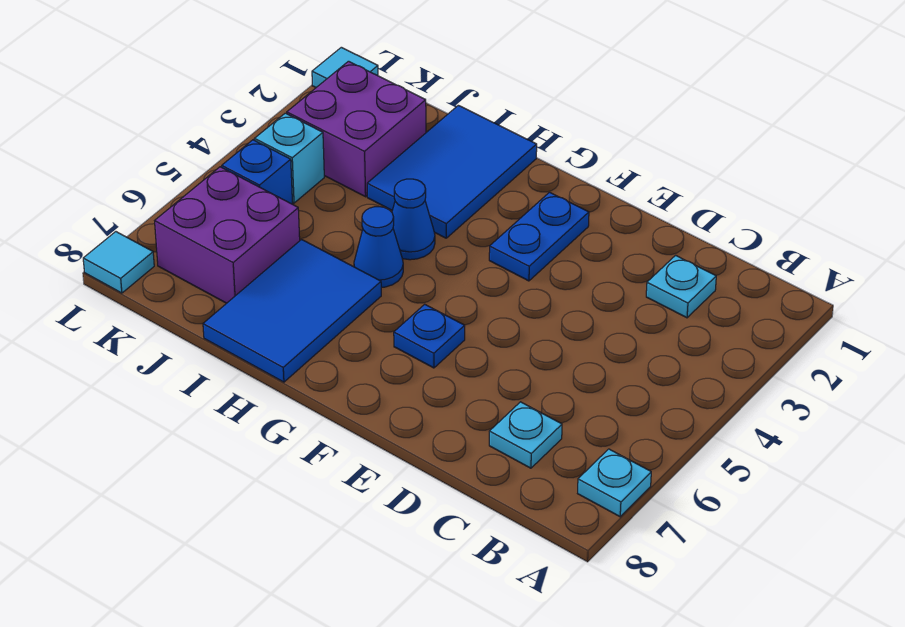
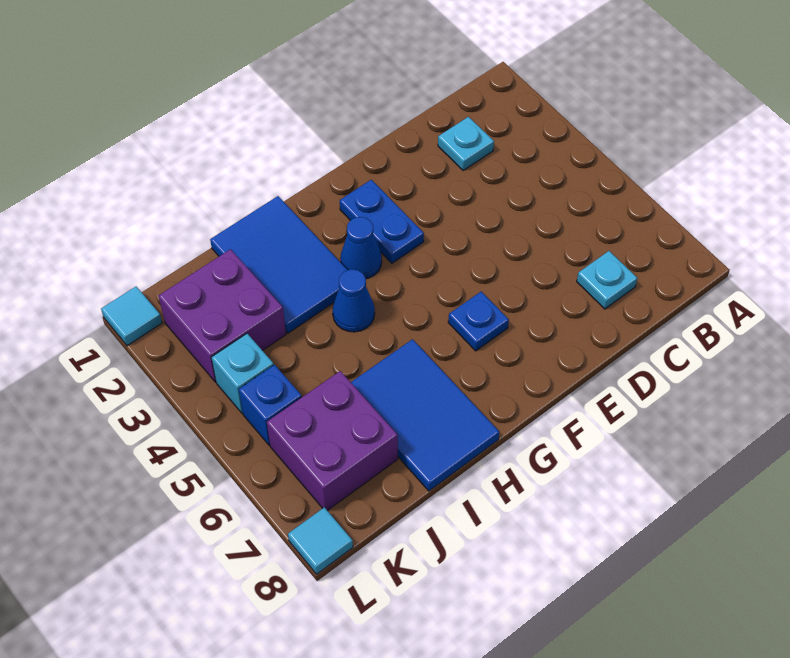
cyan 1x1 plate [578,449,651,517] -> none
blue 1x1 cone [354,207,403,288] -> blue 1x1 cone moved to [340,217,382,279]

